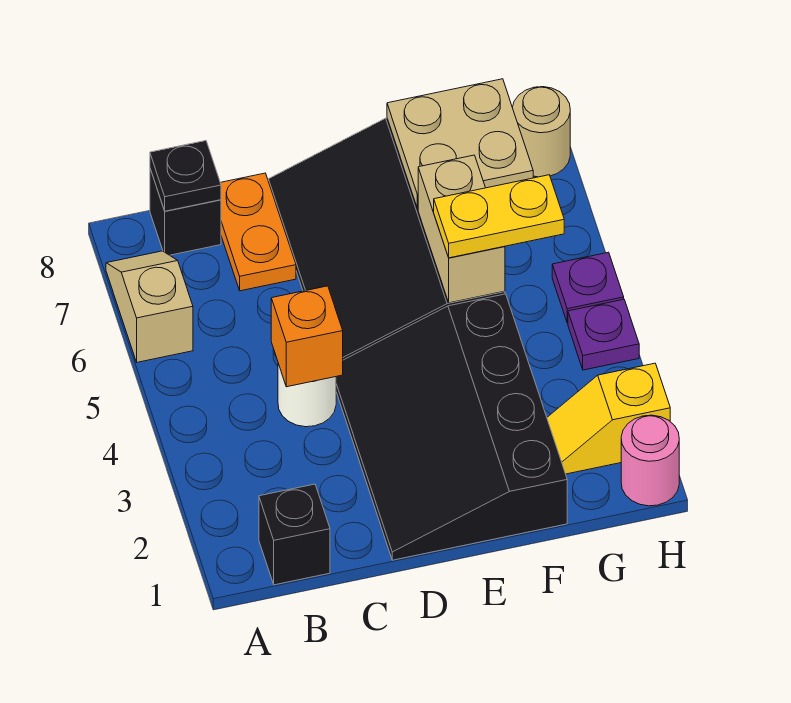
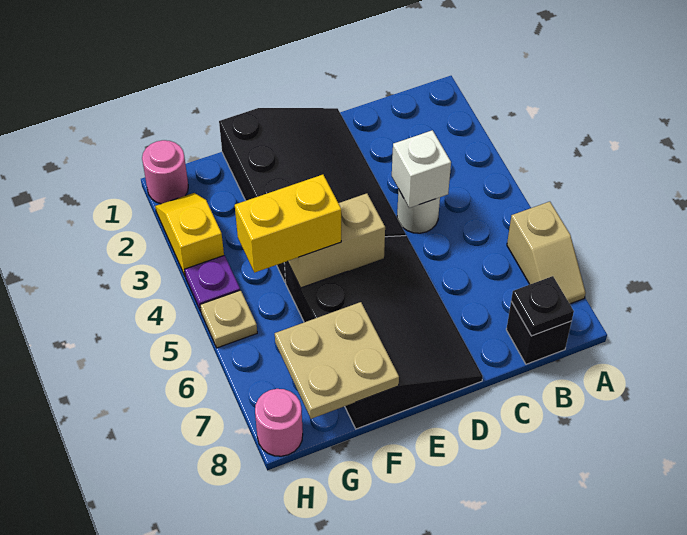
black 1x1 brick [259,484,330,585] -> none
orange 1x1 brick [271,286,343,387] -> white 1x1 brick [392,130,451,208]
orange 1x2 plate [220,173,296,291] -> none
tan 1x2 brick [418,155,505,303] -> tan 1x2 brick turned to [287,193,385,288]
yellow 1x2 plate [434,175,564,258] -> yellow 1x2 brick [235,175,341,273]
yellow 1x2 slope [547,363,670,474] -> yellow 1x2 slope turned to [155,193,224,277]
purple 1x1 plate [552,252,624,323] -> tan 1x1 plate [200,290,257,348]
tan 1x1 round brick [512,87,570,177] -> pink 1x1 round brick [255,389,303,456]

